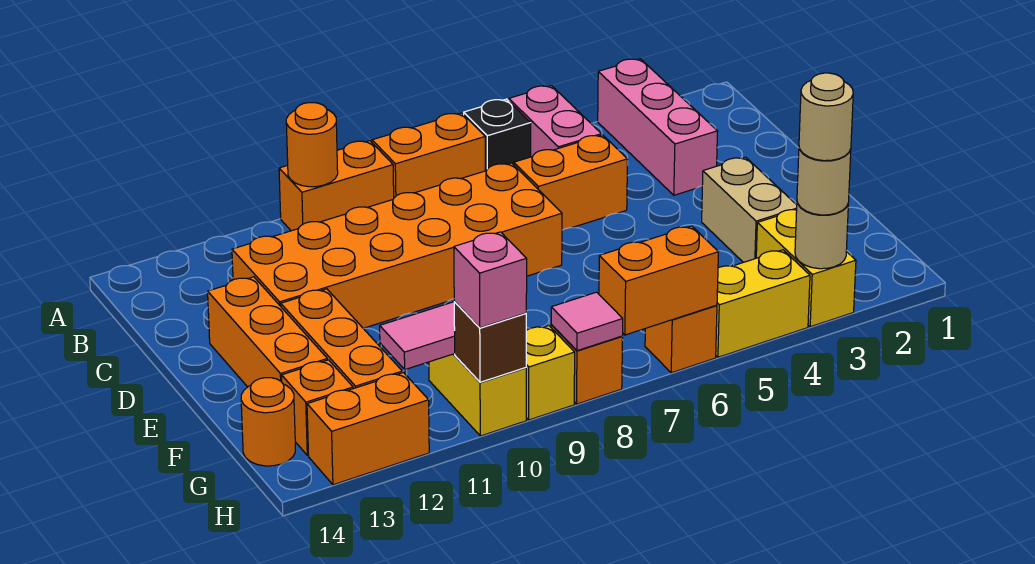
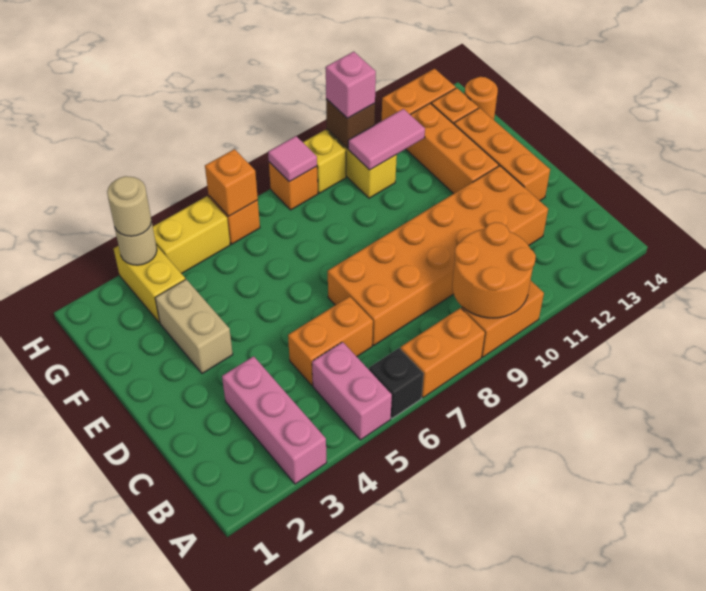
orange 1x1 round brick [286,103,338,187] -> orange 2x2 round brick [452,222,536,318]
tan 1x1 round brick [799,73,853,161] -> none
orange 1x2 brick [599,226,718,335] -> orange 1x1 brick [205,149,258,216]

